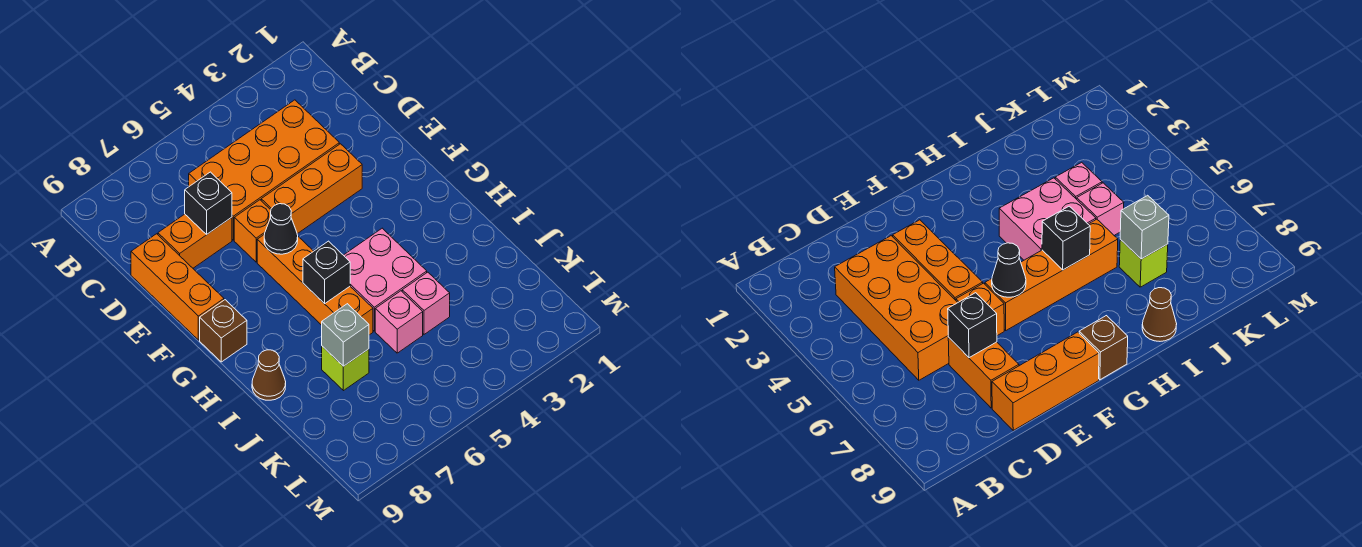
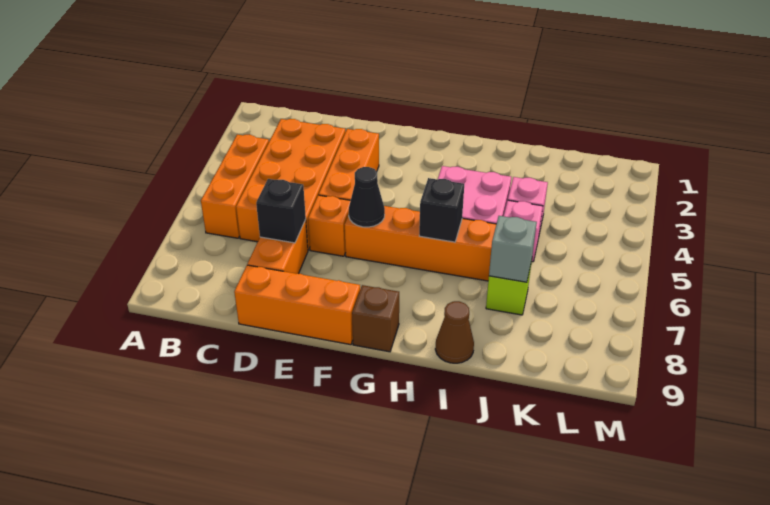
none -> orange 1x3 brick [201,135,269,238]

